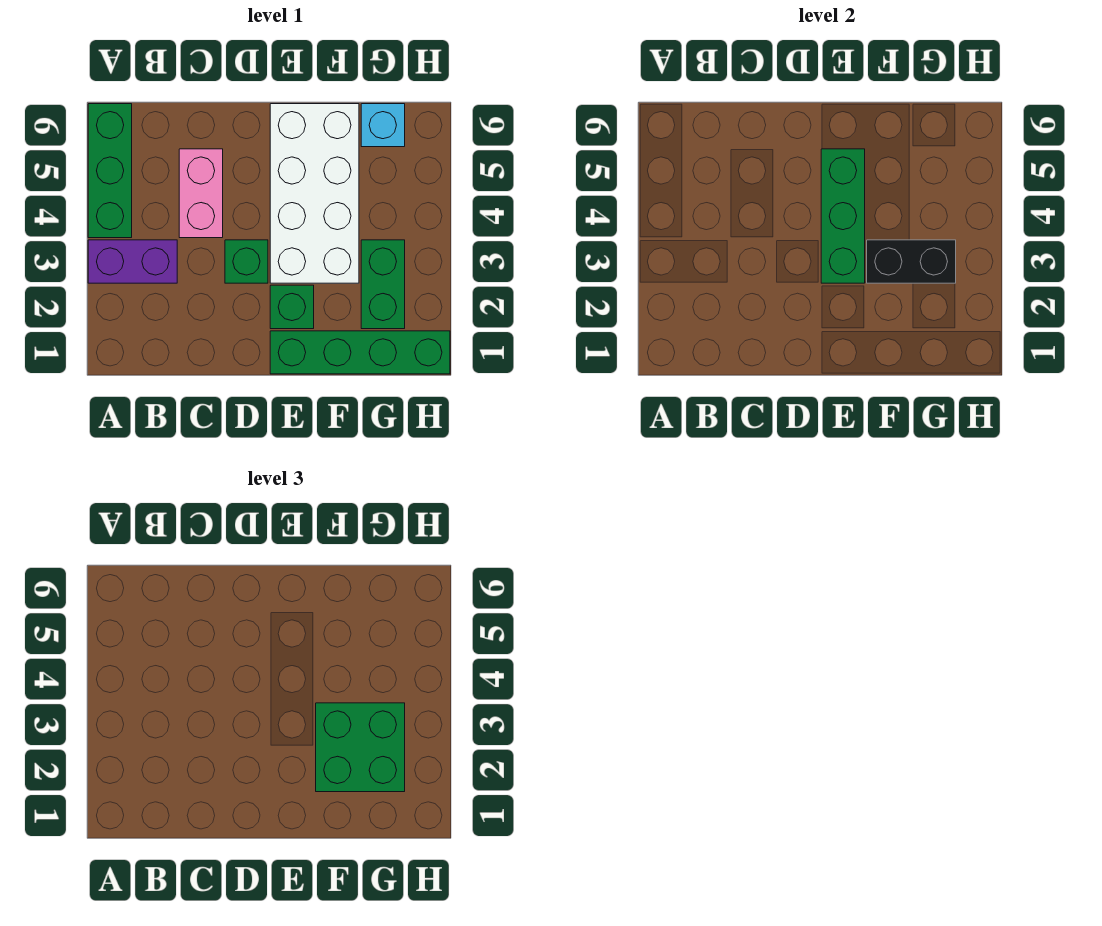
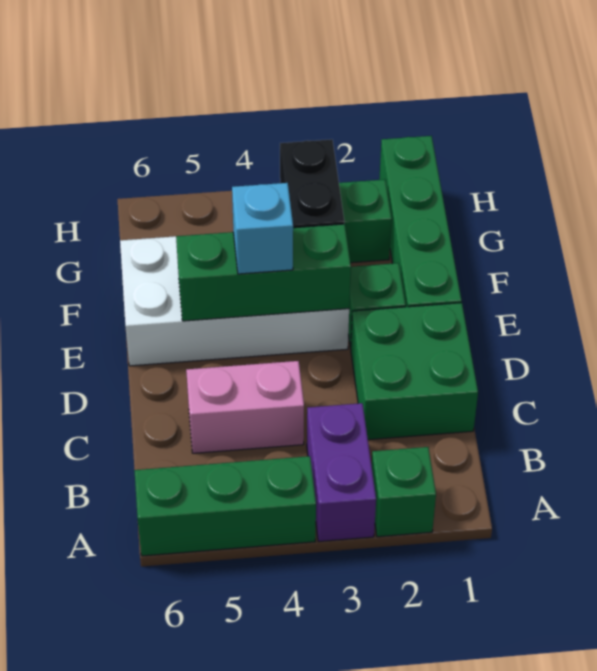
green 1x1 brick [225,240,268,283] -> green 1x1 brick moved to [372,447,436,537]
green 2x2 brick [316,703,405,792] -> green 2x2 brick moved to [351,303,478,440]
cyan 1x1 brick [361,104,405,147] -> cyan 1x1 brick moved to [232,183,293,274]

